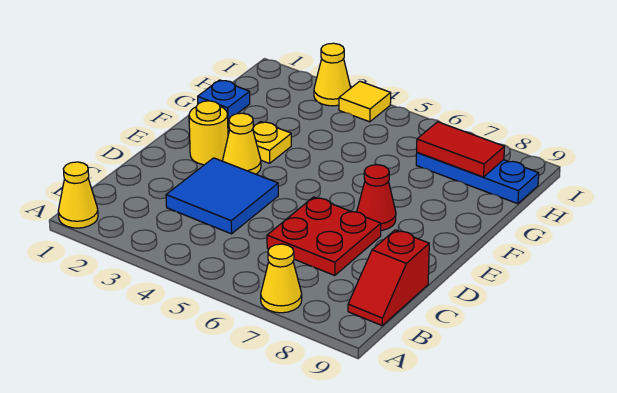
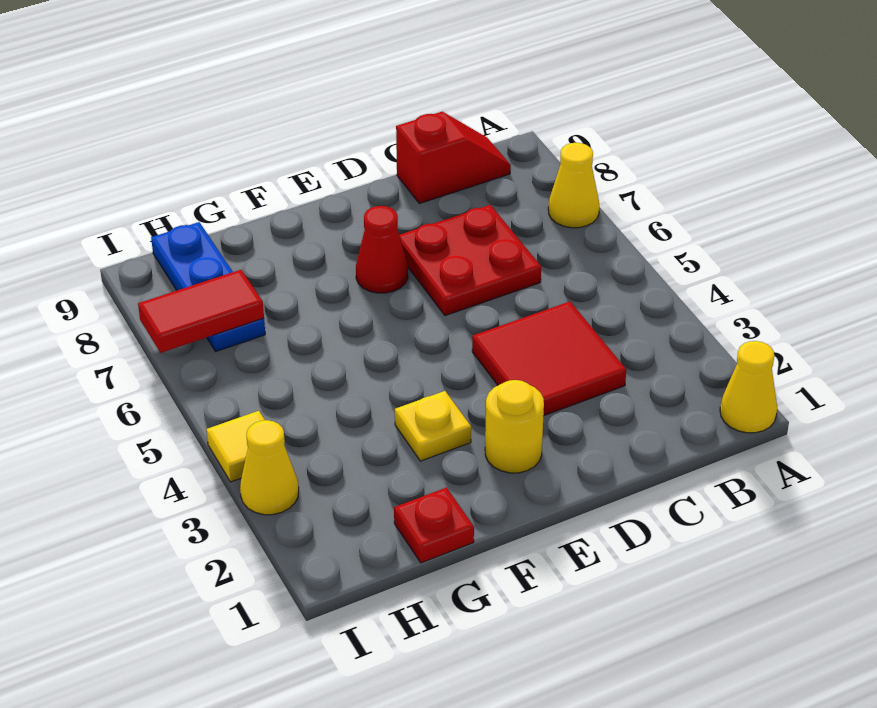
blue 2x2 tile [166,158,278,234] -> red 2x2 tile [472,302,626,415]
yellow 1x1 cone [223,113,261,174] -> none
blue 1x1 plate [198,80,250,120] -> red 1x1 plate [394,488,474,563]
red 1x2 tile [417,122,504,177] -> red 1x2 tile turned to [138,270,264,353]

